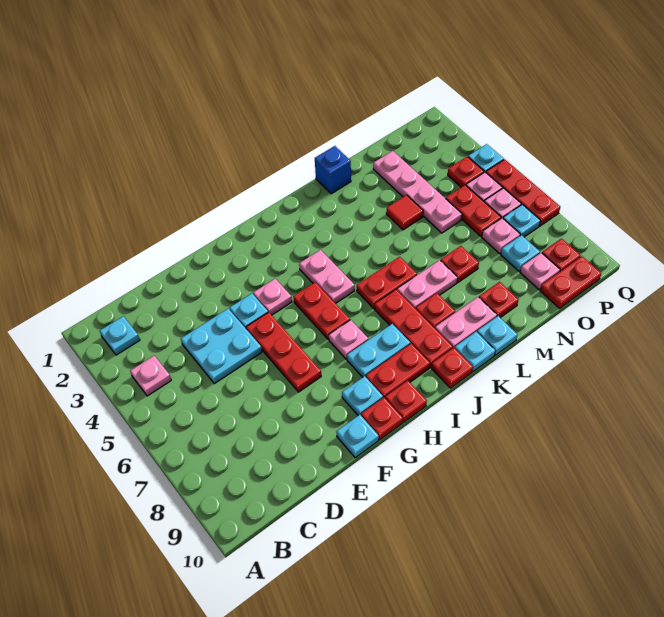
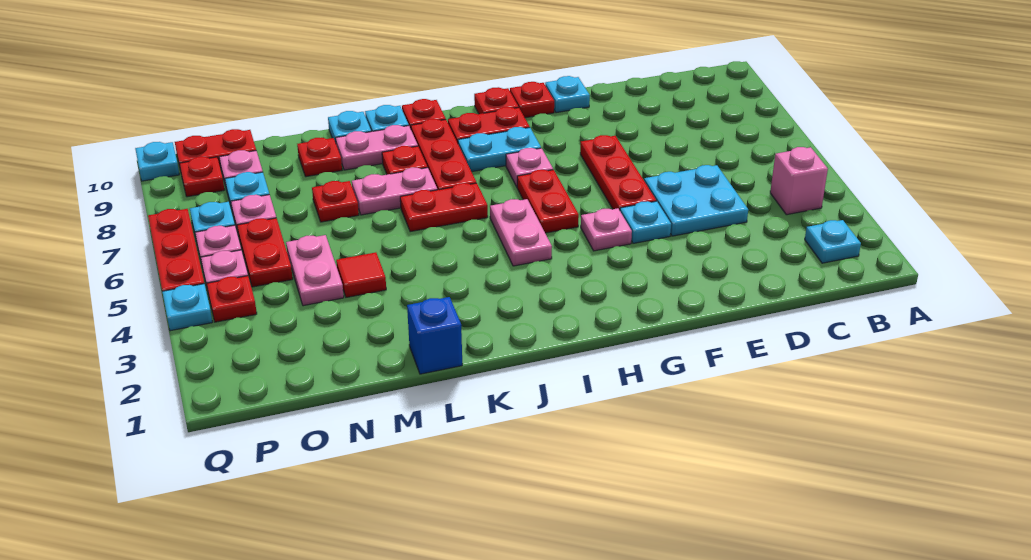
pink 1x1 plate [130,356,171,396] -> pink 1x1 brick [770,147,828,215]
cyan 1x1 plate [342,376,383,415] -> cyan 1x1 plate moved to [135,142,179,181]
pink 1x4 plate [373,151,462,233] -> pink 1x2 plate [286,235,344,306]

